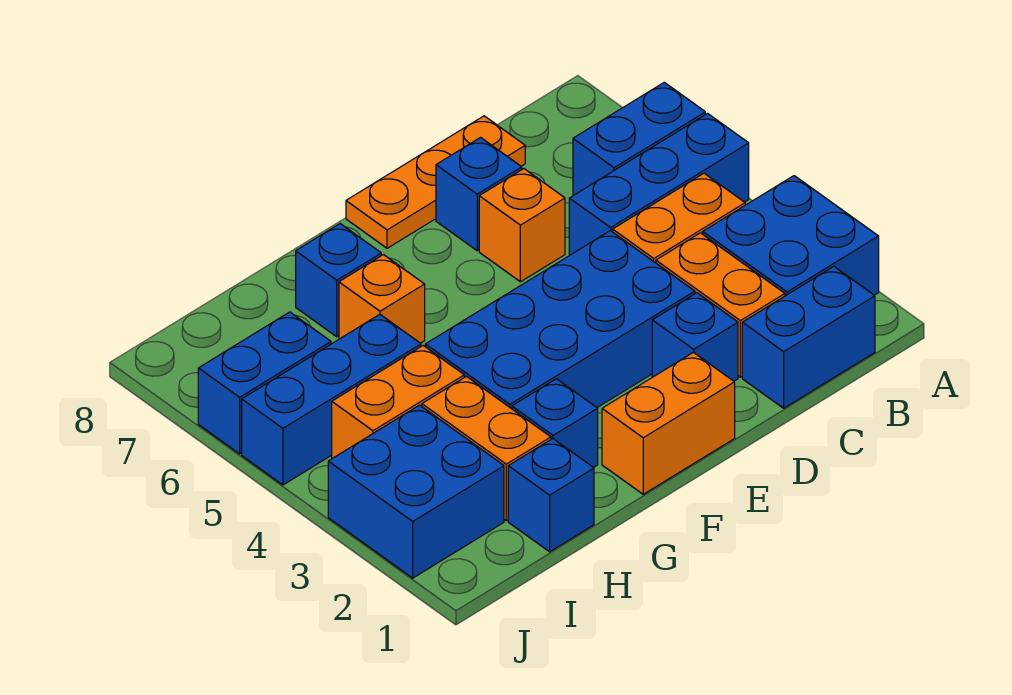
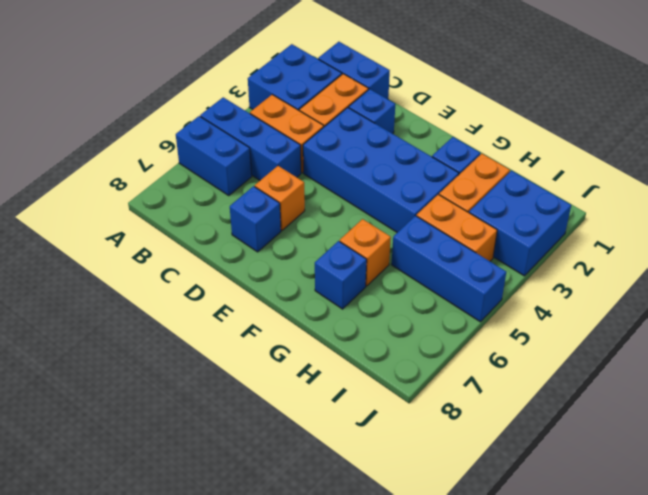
orange 1x3 plate [346,116,525,248] -> none
orange 1x2 brick [602,352,735,494] -> none
blue 1x1 brick [508,439,594,552] -> none
blue 1x2 brick [198,312,331,454] -> none

